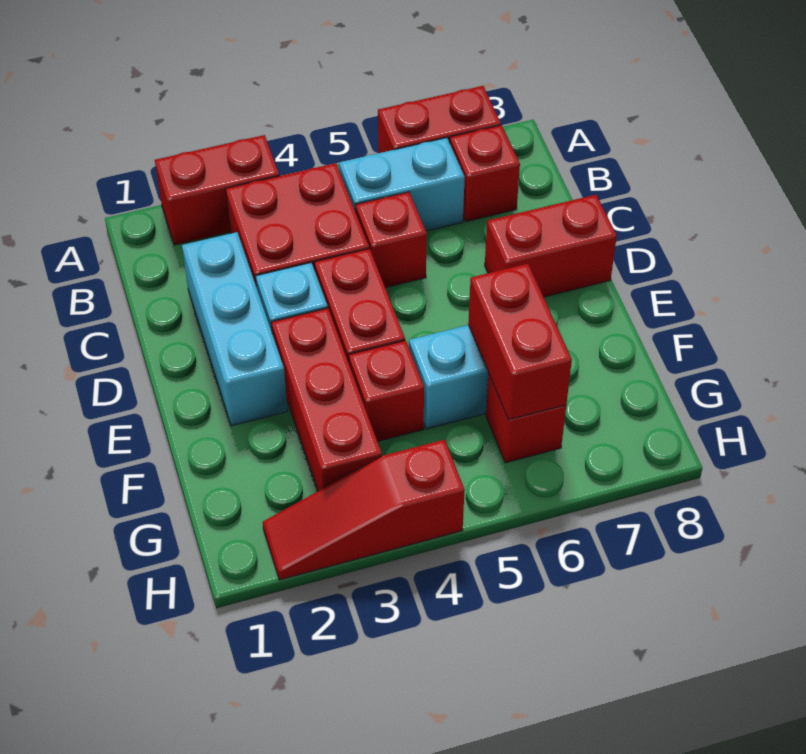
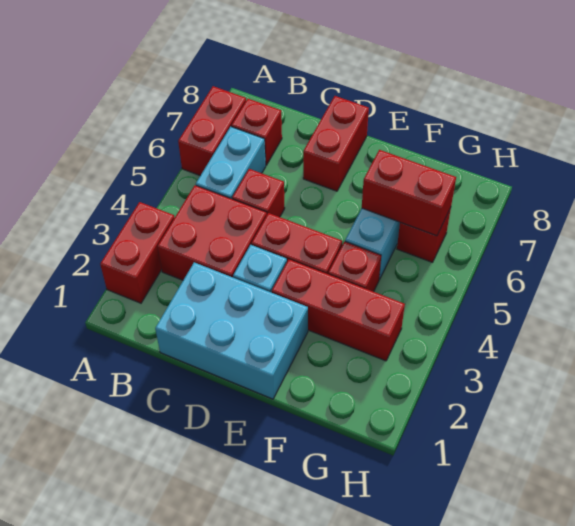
cyan 1x3 brick [182,232,288,426] -> cyan 2x3 brick [155,262,308,399]
red 1x3 slope [263,440,465,580] -> none

